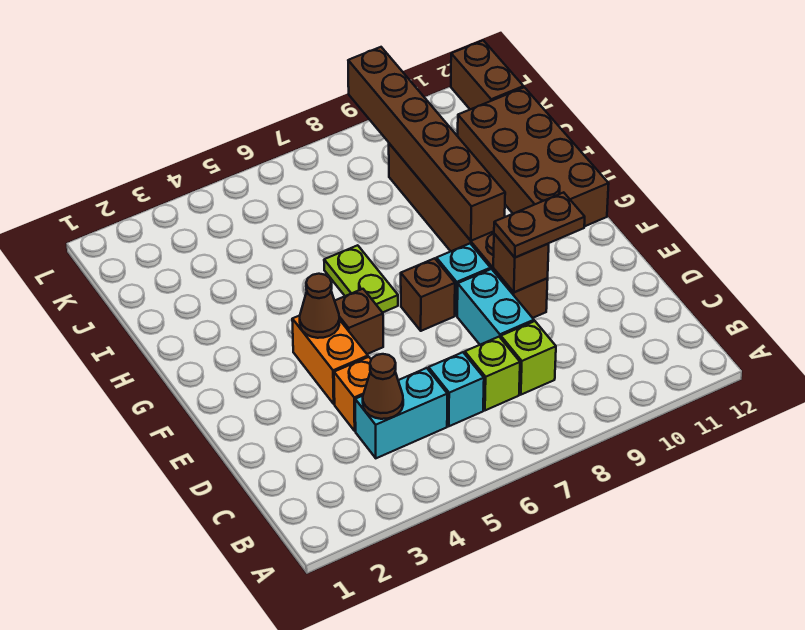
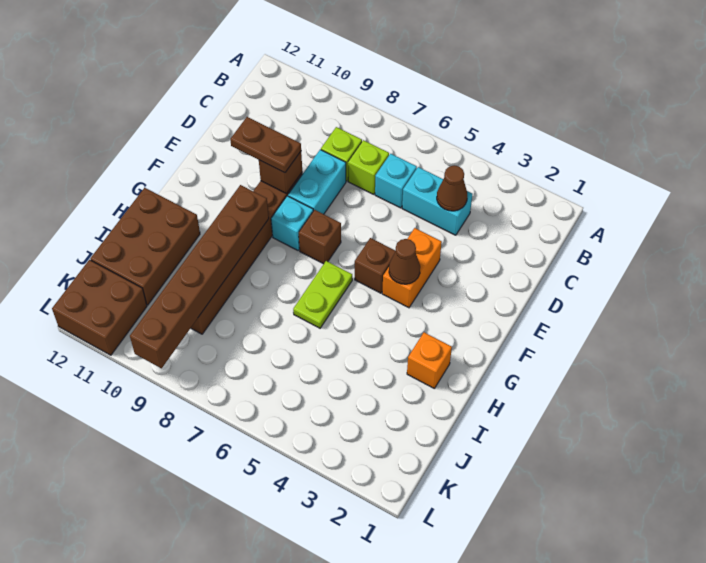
orange 1x1 brick [334,357,371,431] -> orange 1x1 brick moved to [407,332,452,389]
brown 2x4 brick [458,87,609,227] -> brown 2x3 brick [90,188,200,305]
brown 1x2 brick [451,40,524,109] -> brown 2x2 brick [52,260,147,355]

